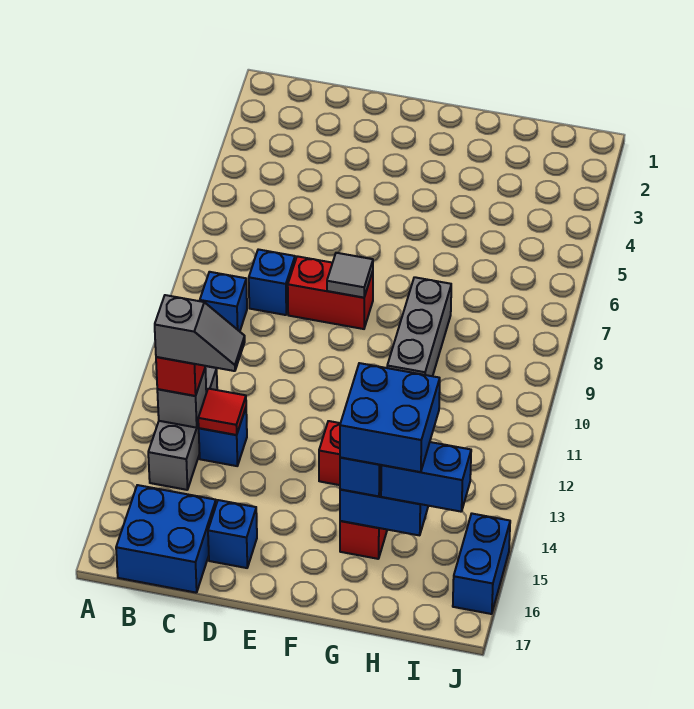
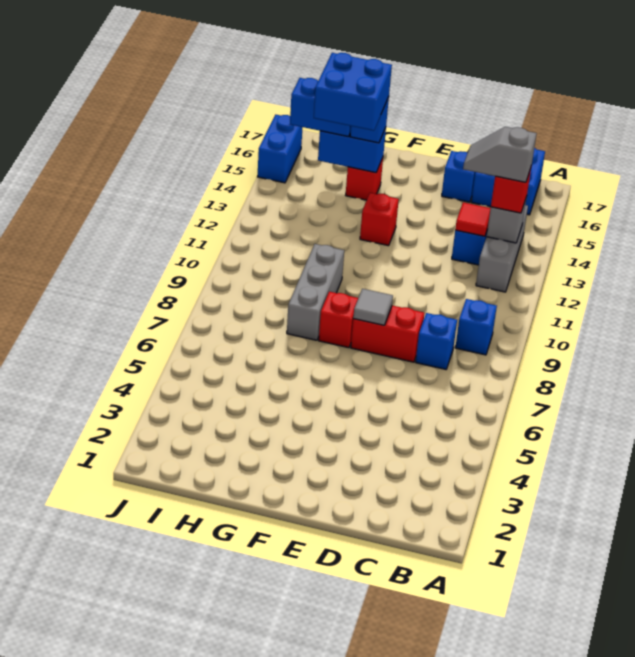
none -> red 1x1 brick [319,292,358,348]

